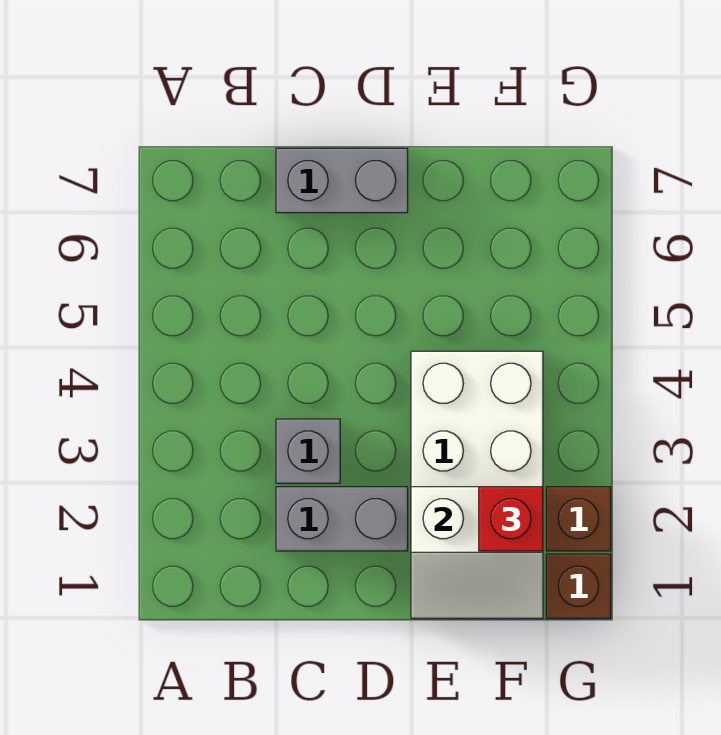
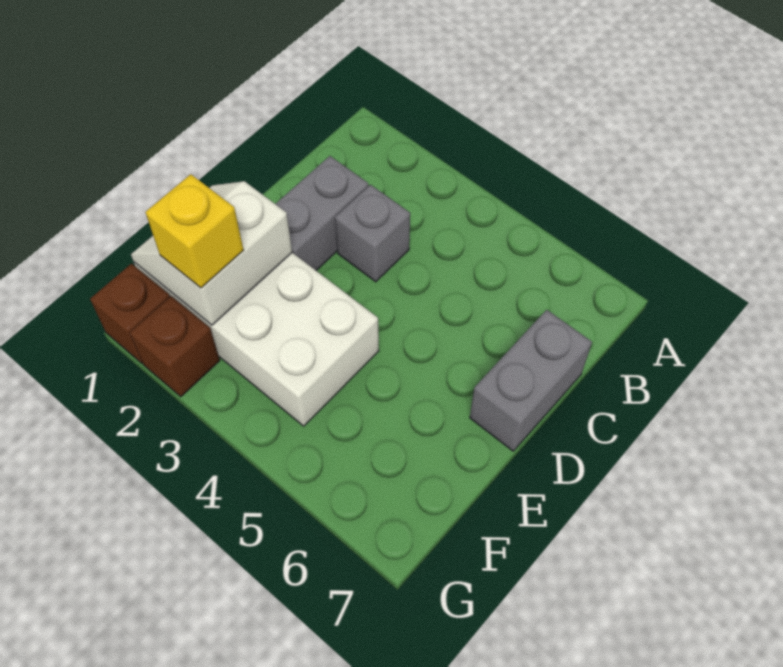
red 1x1 brick [479,487,543,551] -> yellow 1x1 brick [146,174,243,288]

